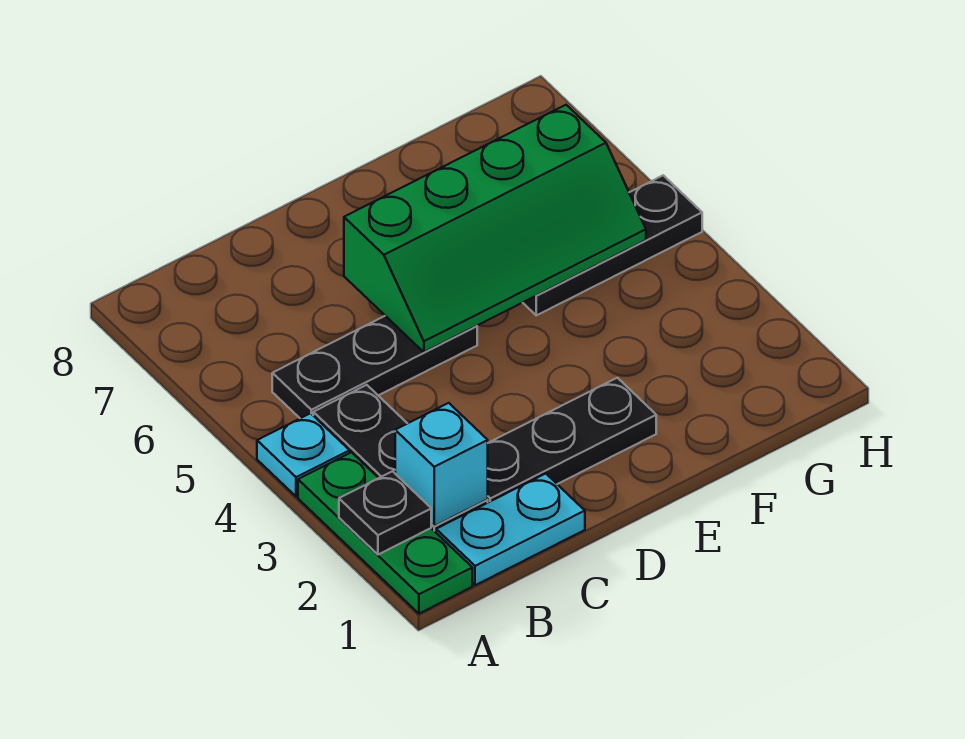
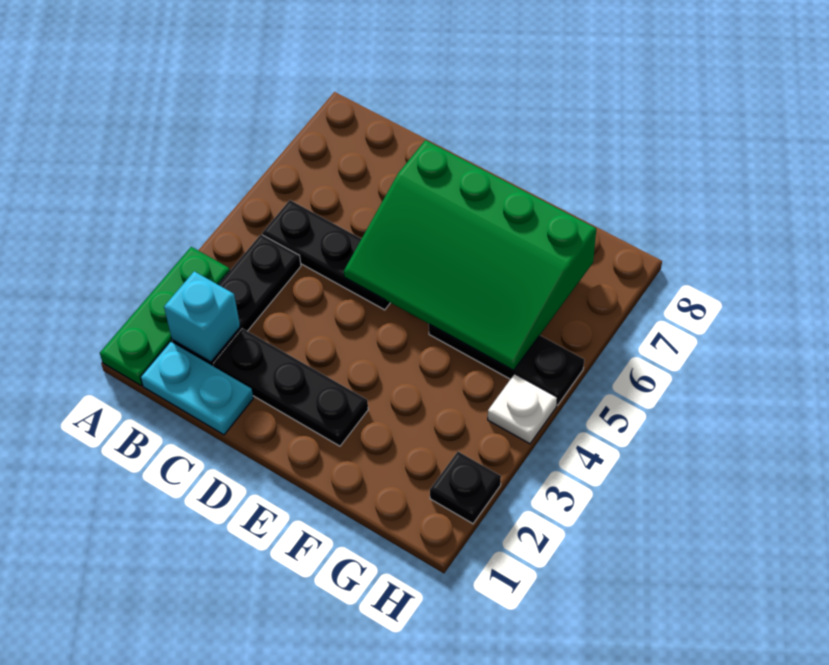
black 1x1 plate [339,471,431,555] -> black 1x1 plate moved to [430,452,501,524]
cyan 1x1 plate [257,413,350,497] -> none
green 2x4 slope [344,105,646,352] -> green 3x4 slope [344,140,596,370]
none -> white 1x1 plate [488,374,557,444]

